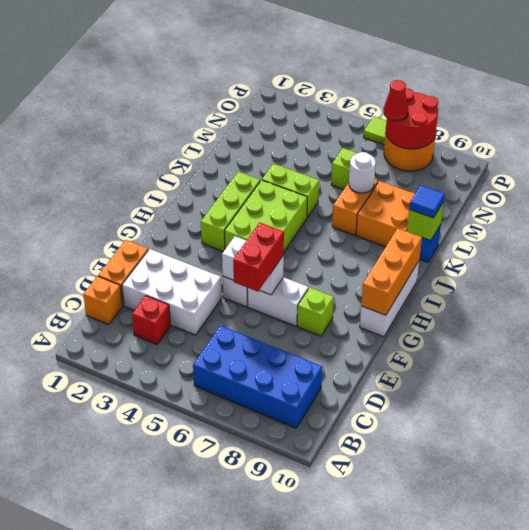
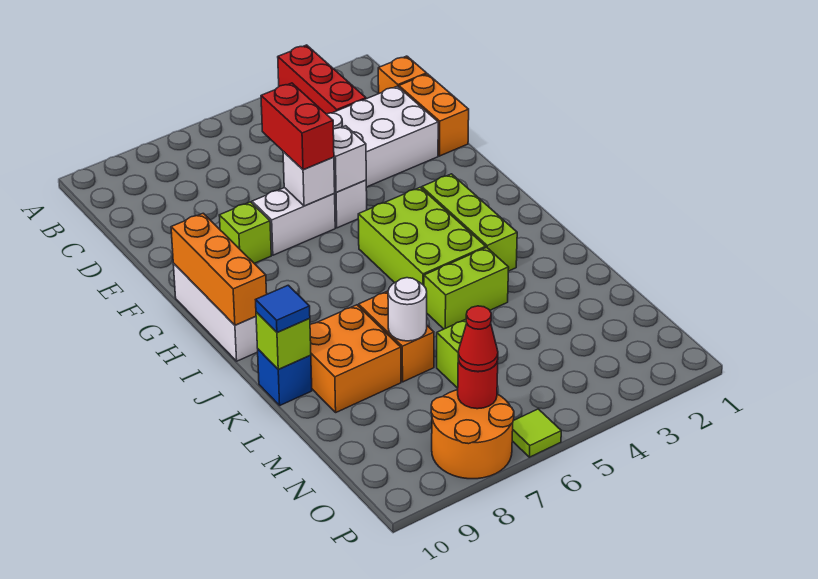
blue 2x4 brick [193,326,322,428] -> none
red 1x1 brick [132,296,170,344] -> red 1x3 brick [278,45,366,114]
red 2x2 round brick [386,88,438,149] -> red 1x1 round brick [458,360,498,409]

